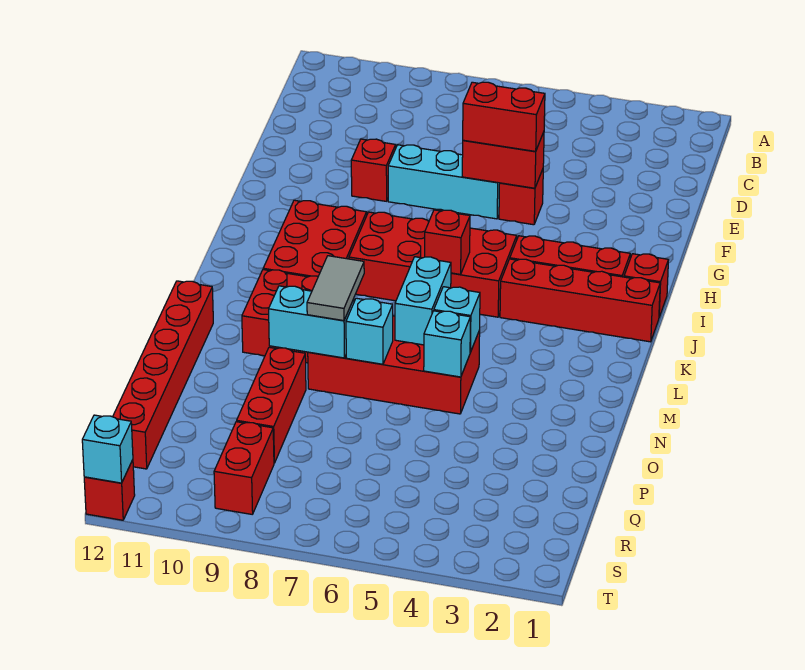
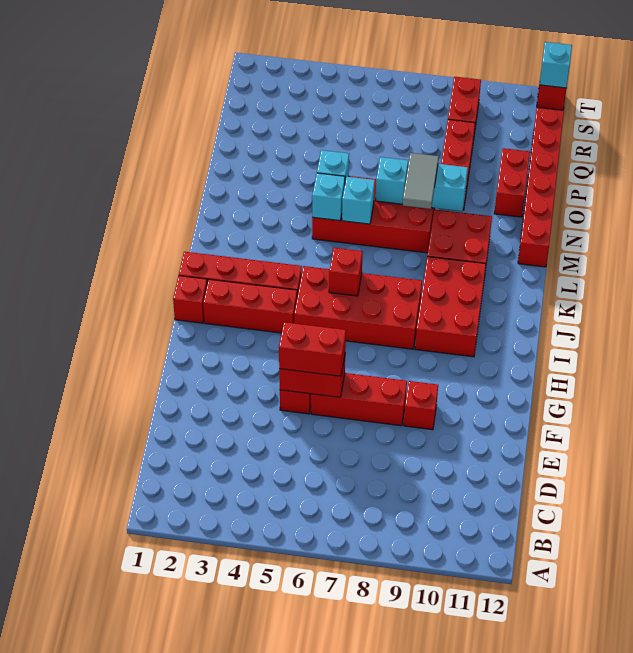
cyan 1x3 brick [388,145,500,219] -> red 1x3 brick [311,373,407,426]
cyan 1x2 brick [395,257,451,345] -> cyan 1x1 brick [342,177,375,224]
none -> red 1x2 brick [494,148,530,217]

